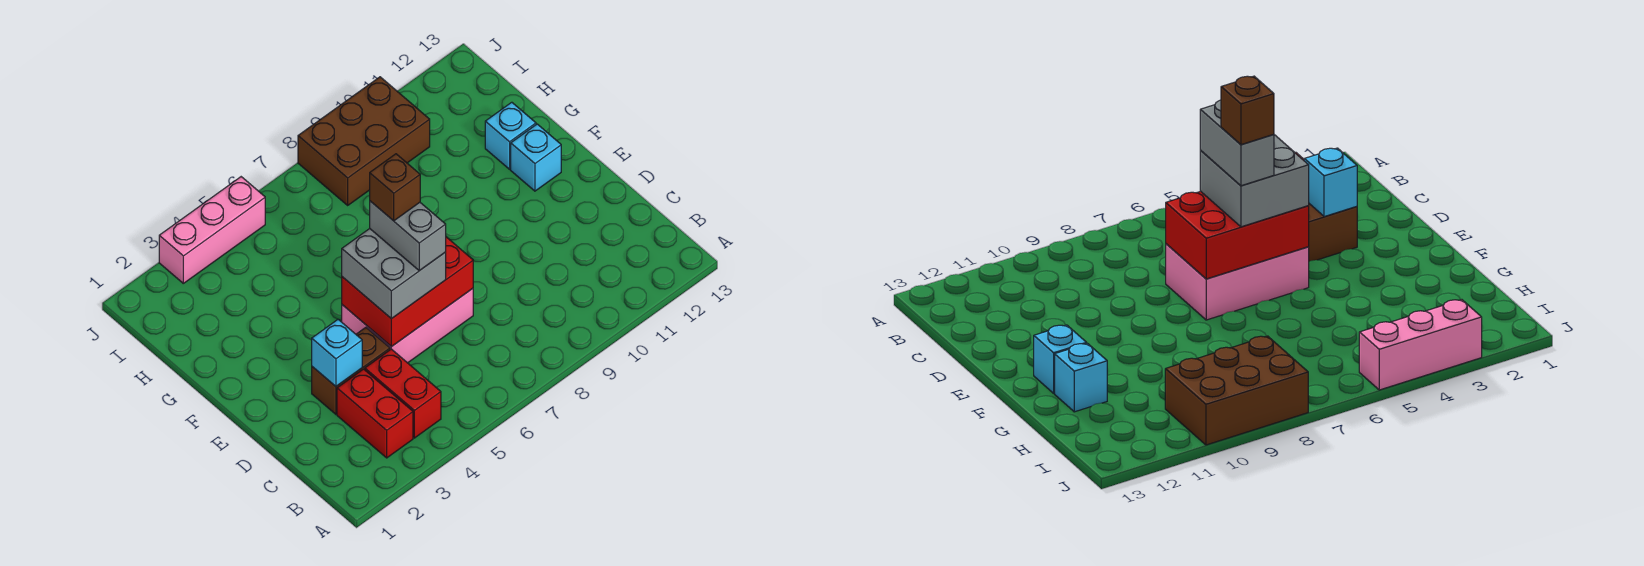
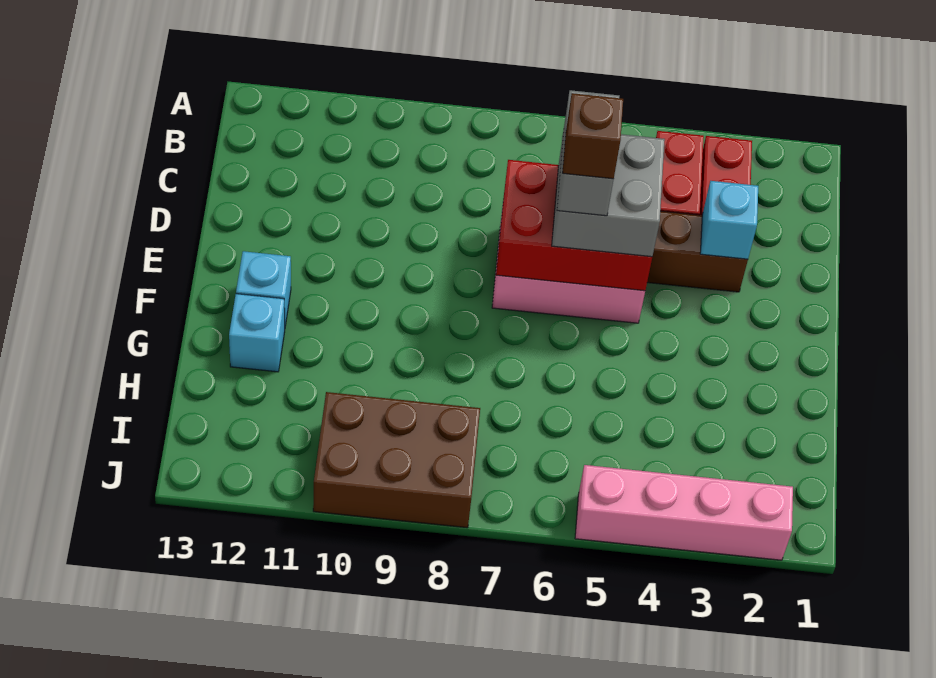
pink 1x3 brick [159,177,265,283] -> pink 1x4 brick [575,465,793,560]

